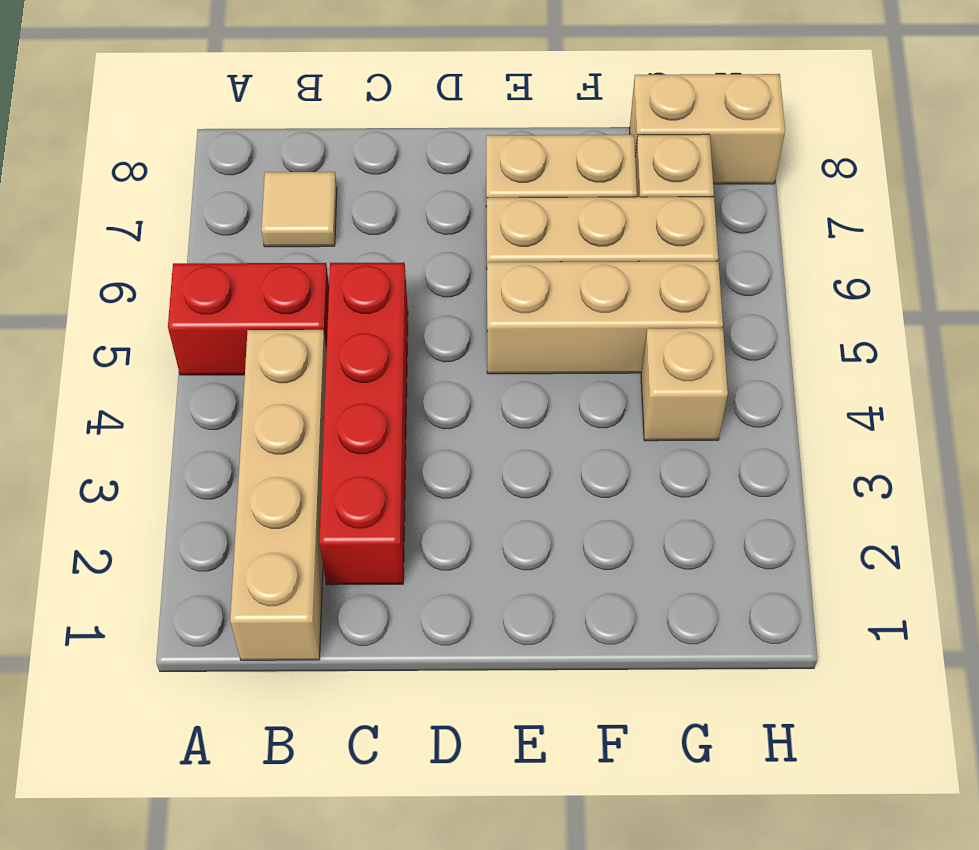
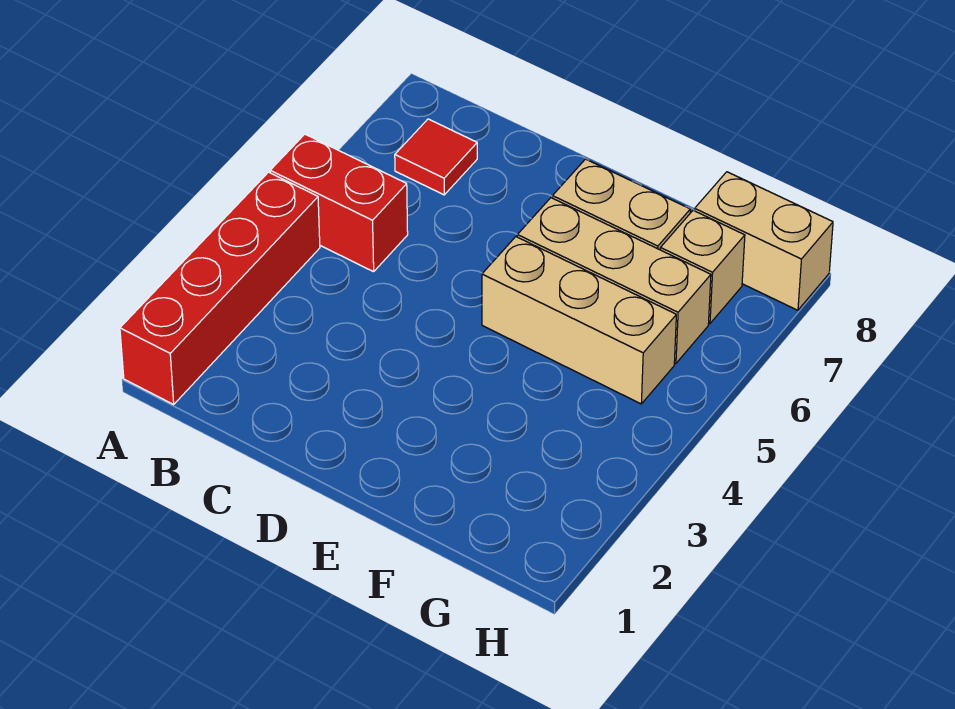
tan 1x4 brick [230,330,327,660] -> none
tan 1x1 tile [261,172,337,247] -> red 1x1 tile [395,119,477,195]
red 1x4 brick [319,262,408,585] -> red 1x4 brick moved to [120,172,320,404]
tan 1x1 brick [641,328,728,441] -> none

